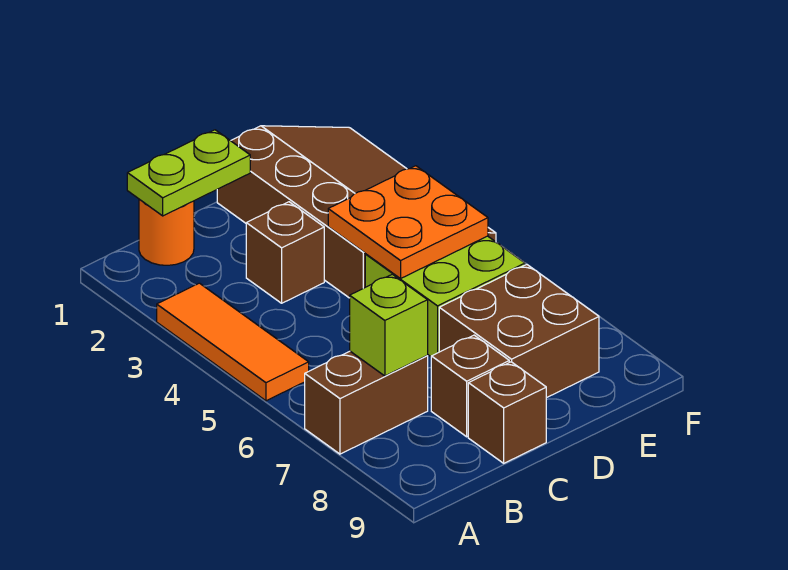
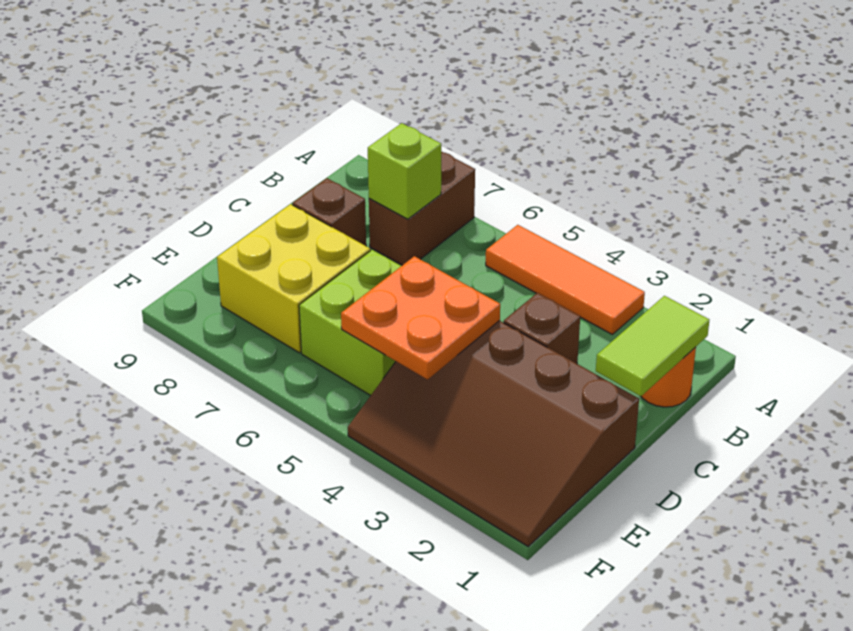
lime 1x2 plate [127,130,250,216] -> lime 1x2 tile [596,296,709,396]
brown 1x1 brick [468,362,546,463] -> none
brown 2x2 brick [439,265,599,398] -> yellow 2x2 brick [217,204,370,353]

